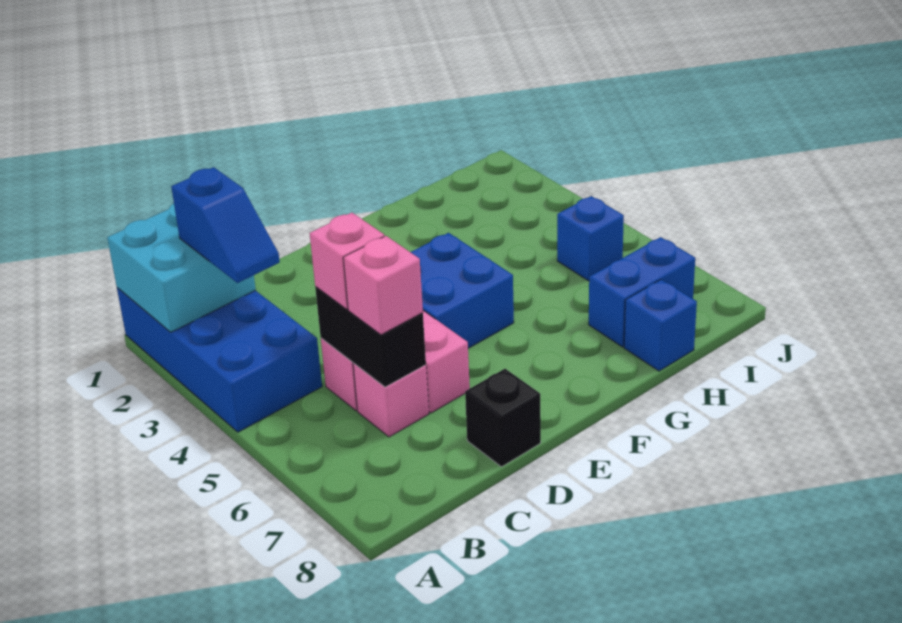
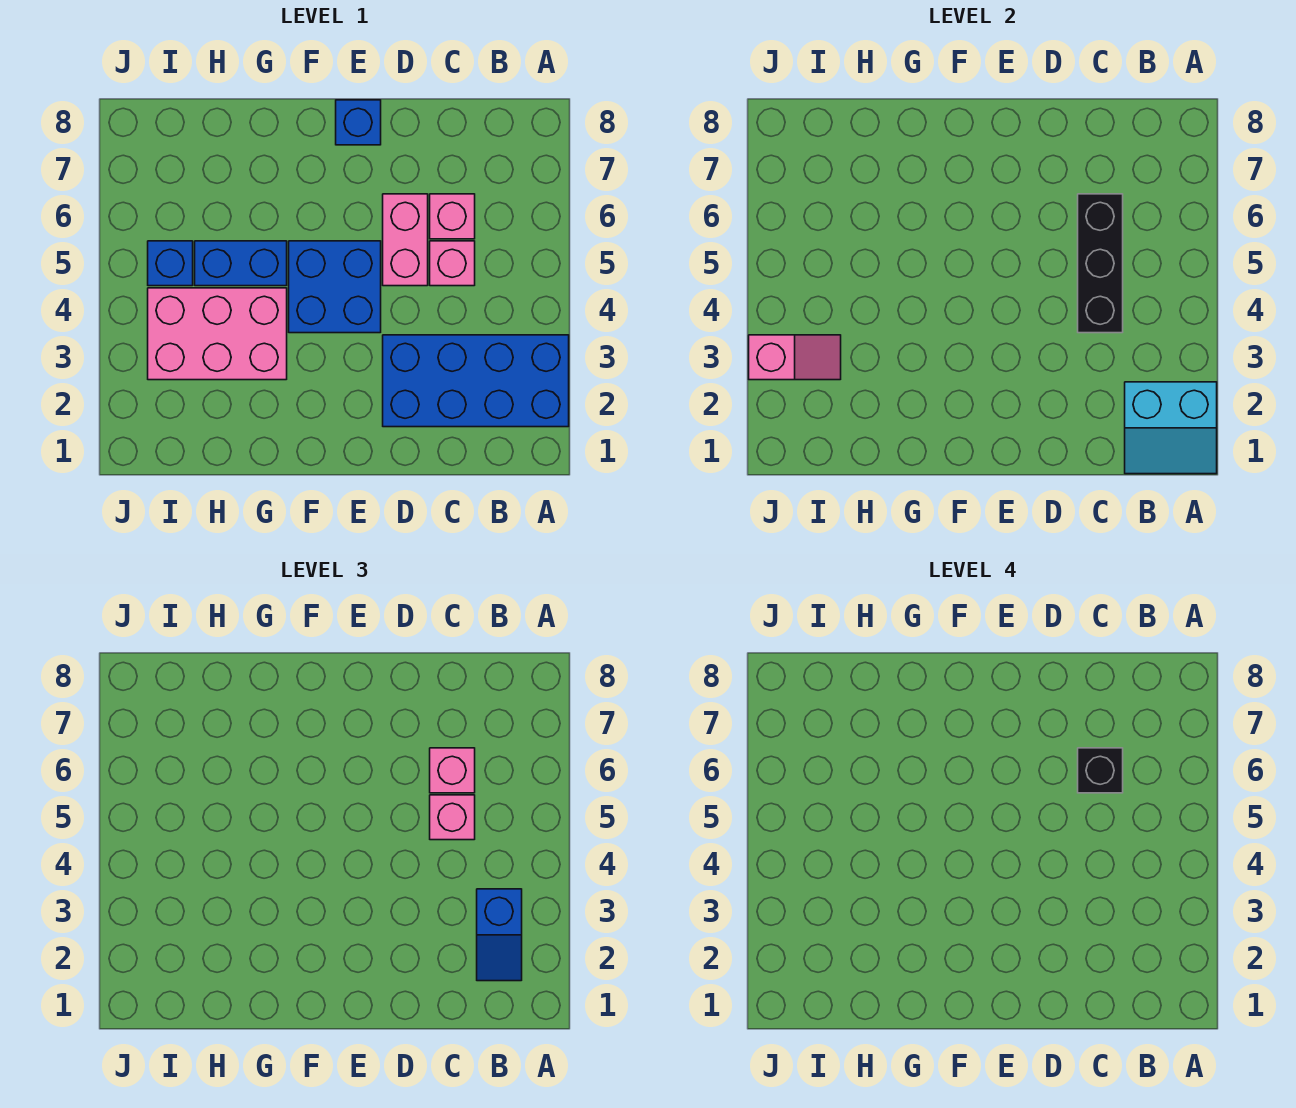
blue 2x4 brick [117,288,322,432] -> blue 2x4 brick turned to [383,335,569,427]
cyan 2x2 brick [107,203,256,332] -> cyan 2x2 slope [1125,382,1217,474]
blue 1x2 slope [171,167,280,283] -> blue 1x2 slope turned to [477,889,522,981]
black 1x2 brick [315,287,426,387] -> black 1x3 brick [1078,194,1123,333]
black 1x1 brick [465,369,541,467] -> black 1x1 brick moved to [1078,748,1123,793]
none -> pink 2x3 brick [148,288,287,380]
blue 1x2 brick [589,237,695,347] -> blue 1x2 brick moved to [195,241,287,286]
blue 1x1 brick [624,280,697,371] -> blue 1x1 brick moved to [336,100,381,145]
none -> pink 1x2 slope [749,335,841,380]

